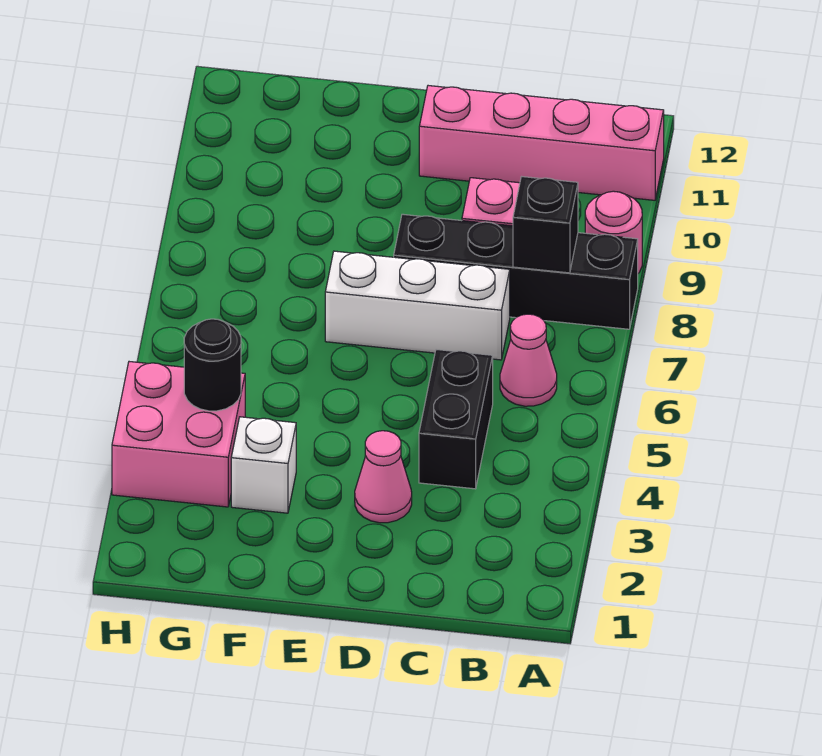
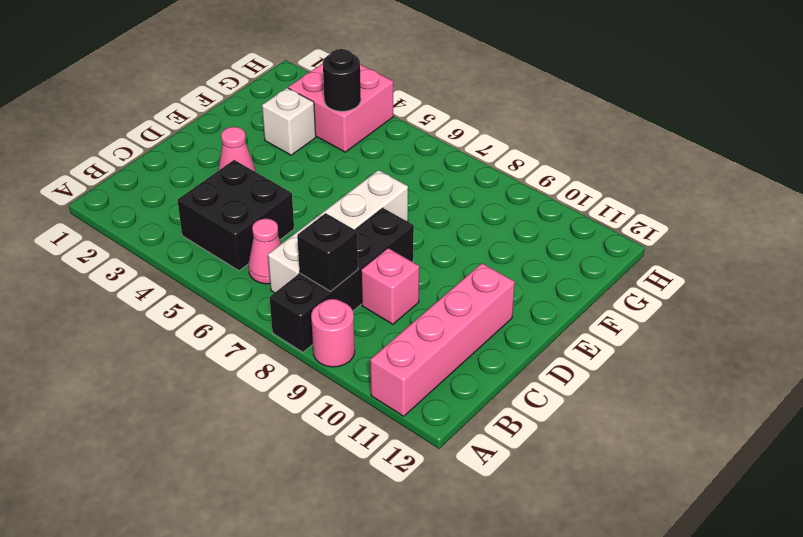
black 1x2 brick [419,349,493,489] -> black 2x2 brick [178,160,294,271]
white 1x3 brick [325,251,510,360] -> white 1x4 brick [268,170,408,293]

